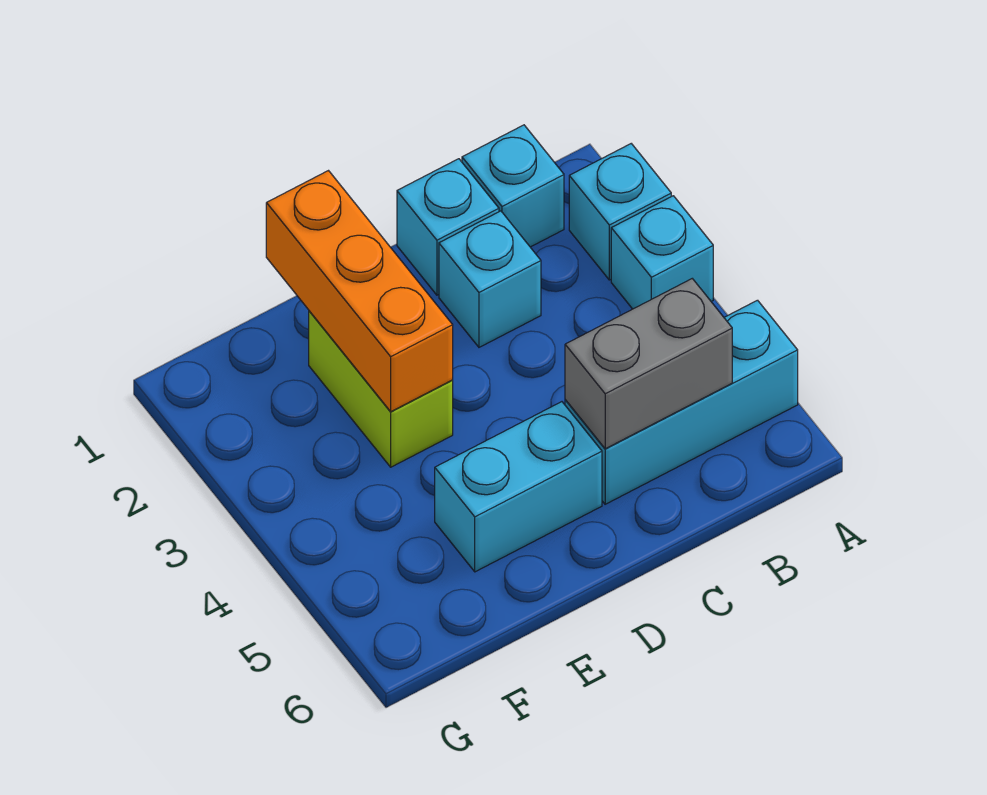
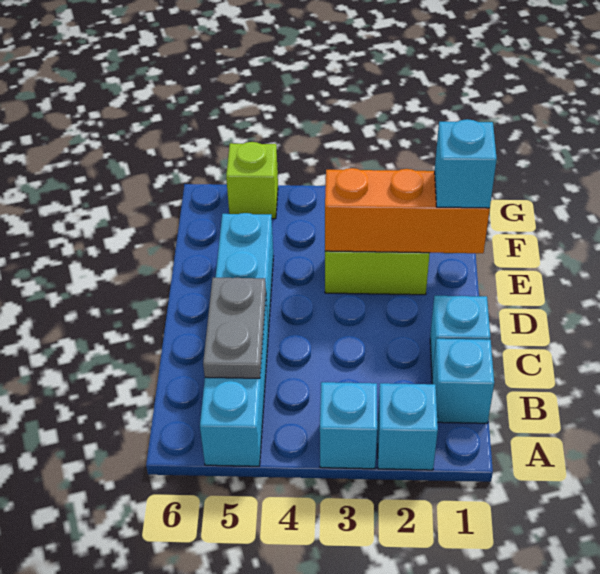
grey 1x2 brick [565,279,732,449] -> grey 1x2 plate [203,277,266,378]
cyan 1x1 brick [439,211,541,347] -> cyan 1x1 brick moved to [435,119,497,208]
none -> lime 1x1 brick [226,142,278,219]

